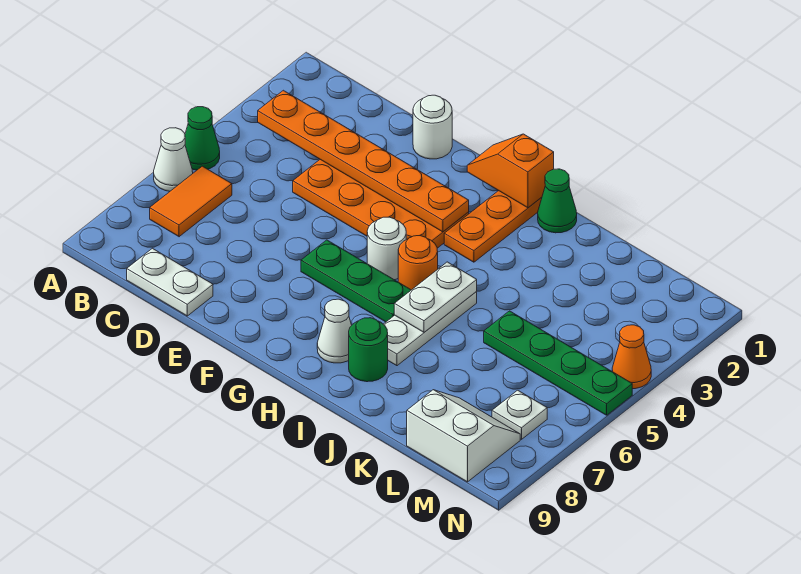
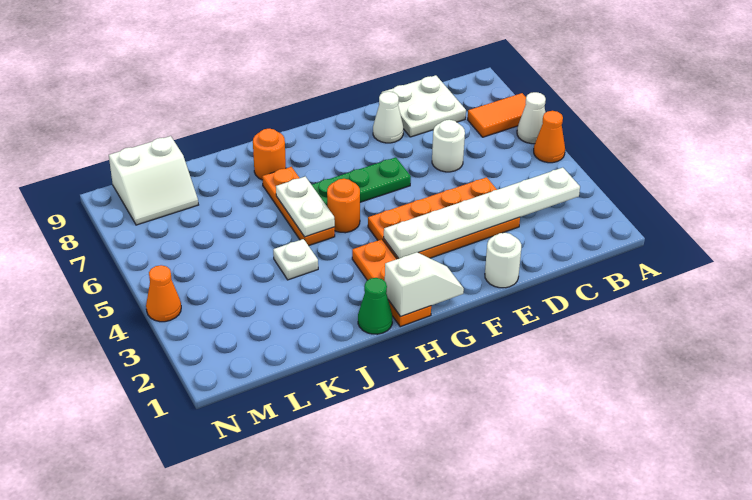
green 1x1 cone [185,107,220,170] -> orange 1x1 cone [534,111,565,163]
orange 1x6 plate [258,90,469,232] -> white 1x6 plate [384,168,580,259]
orange 1x2 tile [150,166,232,237] -> orange 1x2 tile turned to [468,93,526,137]
white 1x2 plate [127,248,213,316] -> white 2x2 plate [382,75,466,137]
orange 1x2 slope [467,134,554,208] -> white 1x2 slope [385,252,464,317]
white 1x1 round brick [367,217,406,280] -> white 1x1 round brick moved to [432,120,465,172]
white 1x1 cone [317,299,352,363] -> white 1x1 cone moved to [373,92,403,143]
white 1x3 plate [384,292,477,366] -> orange 1x3 plate [262,167,335,246]
green 1x1 round brick [349,318,388,382] -> orange 1x1 round brick [253,129,286,180]
green 1x4 plate [484,311,632,415] -> none
white 1x1 plate [492,390,547,439] -> white 1x1 plate moved to [273,239,318,280]

